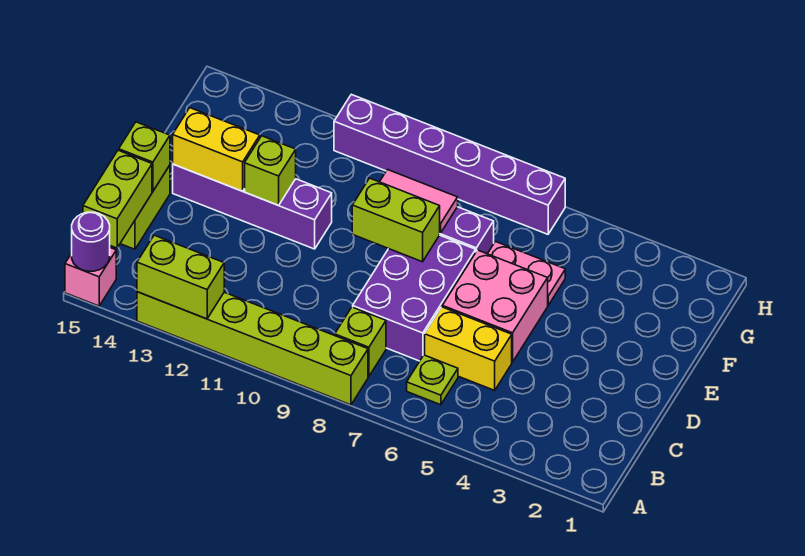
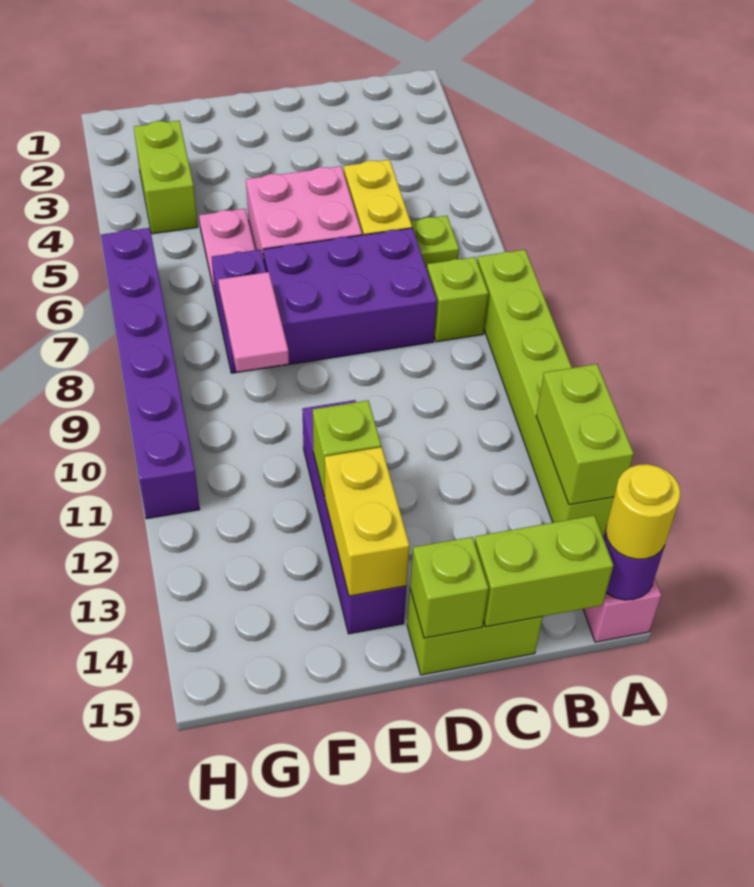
none -> yellow 1x1 round brick [606,464,681,559]
lime 1x2 brick [352,178,440,262] -> lime 1x2 brick moved to [134,121,198,234]

